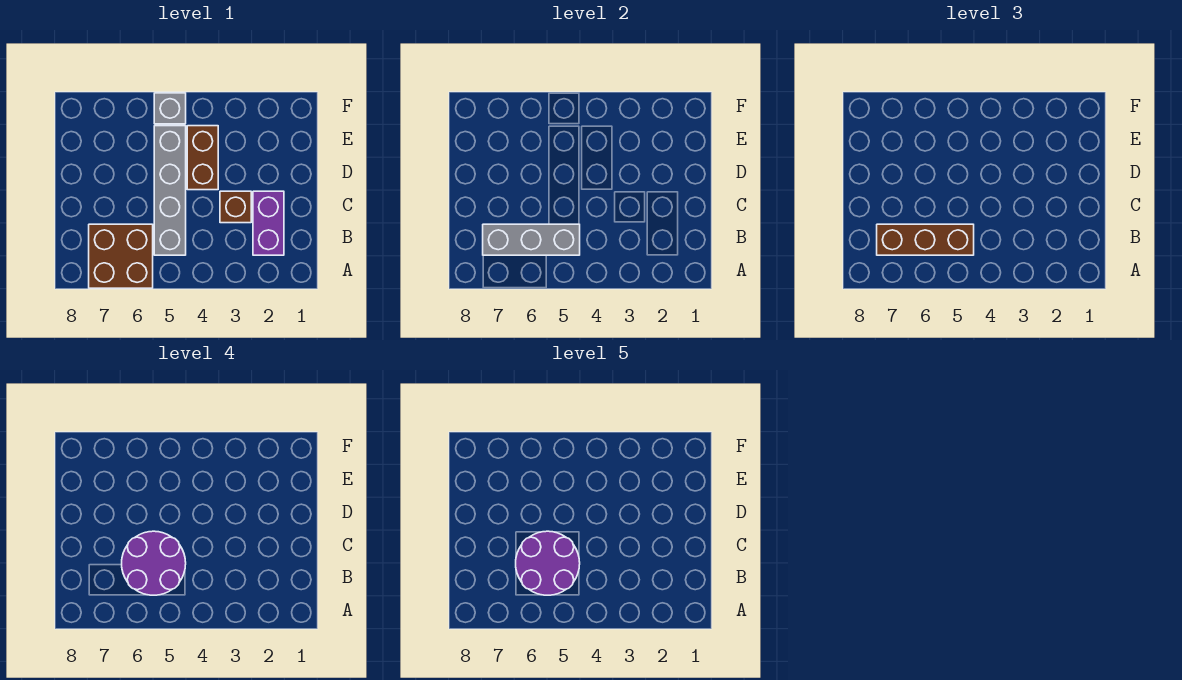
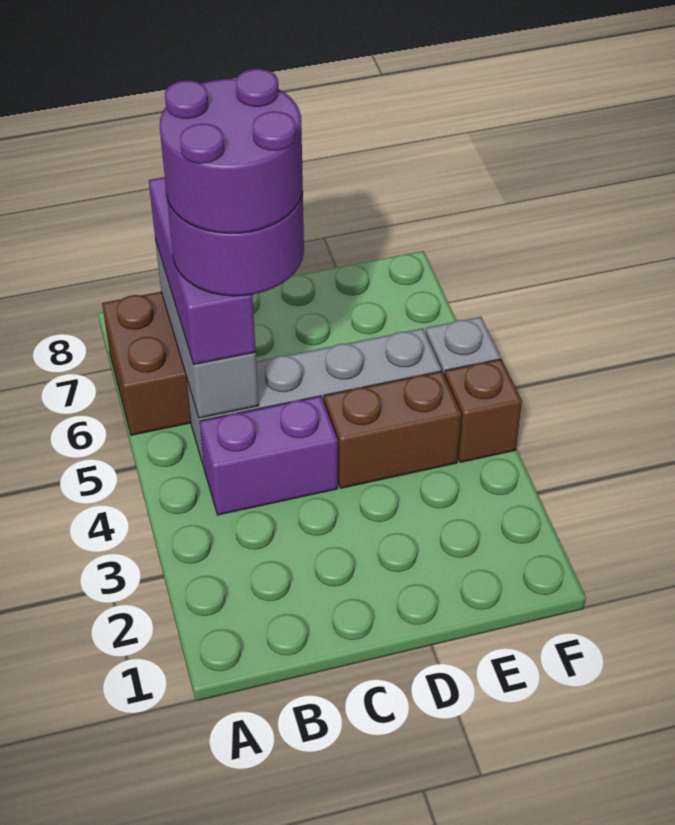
purple 1x2 brick [253,191,284,255] -> purple 1x2 brick moved to [200,396,338,515]
brown 1x3 brick [877,224,974,255] -> purple 1x3 brick [149,177,256,364]
brown 1x1 brick [220,191,251,223] -> brown 1x1 brick moved to [445,359,522,462]

